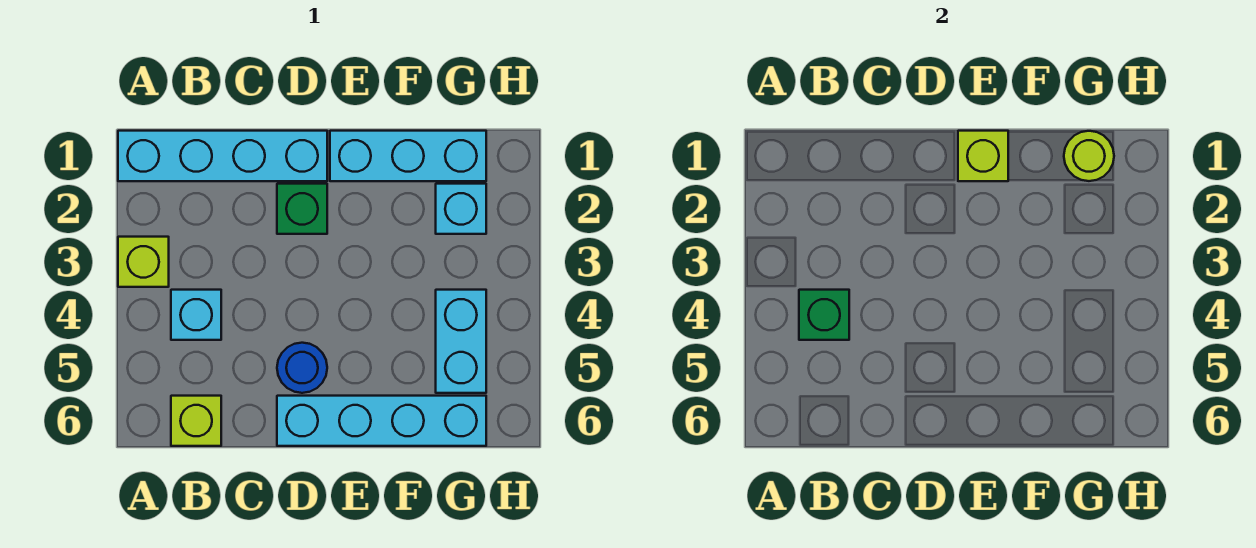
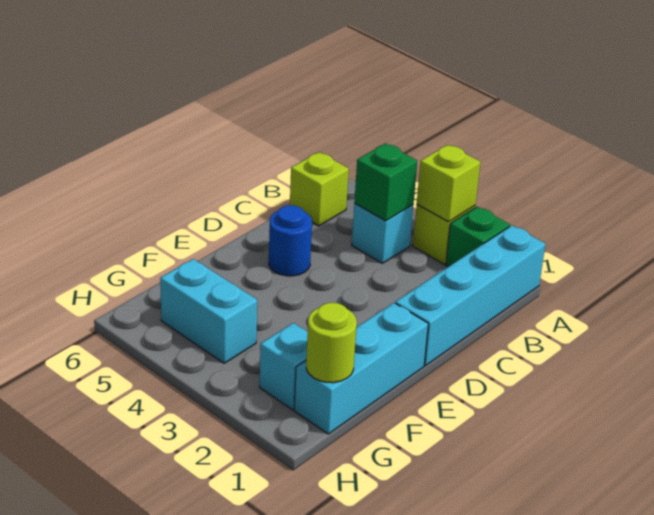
green 1x1 brick [277,184,327,234] -> green 1x1 brick moved to [446,207,510,267]
cyan 1x4 brick [277,396,486,446] -> none
lime 1x1 brick [958,131,1008,181] -> lime 1x1 brick moved to [417,145,481,222]

